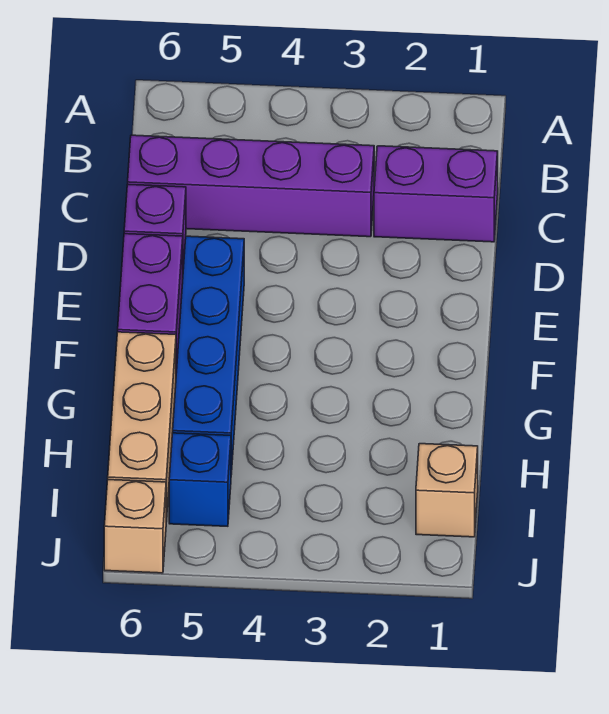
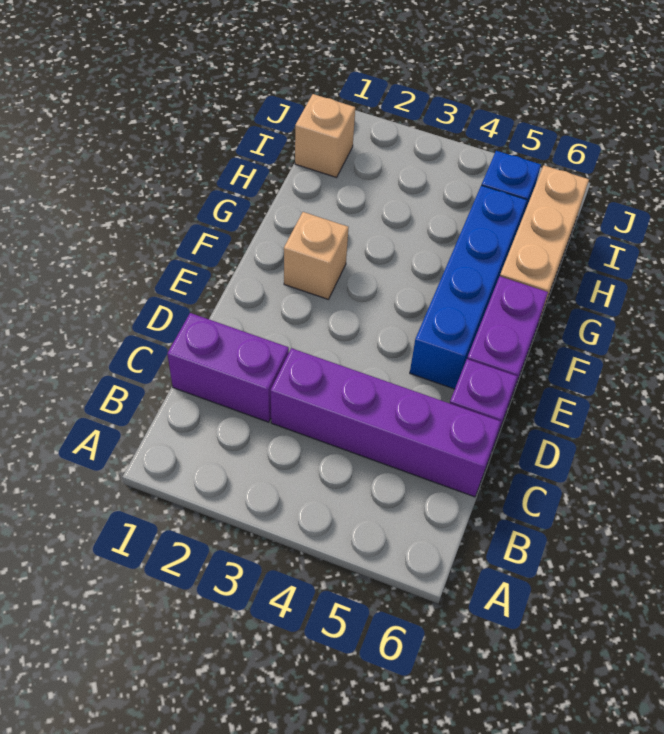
tan 1x1 brick [104,480,166,573] -> tan 1x1 brick moved to [284,212,348,300]

